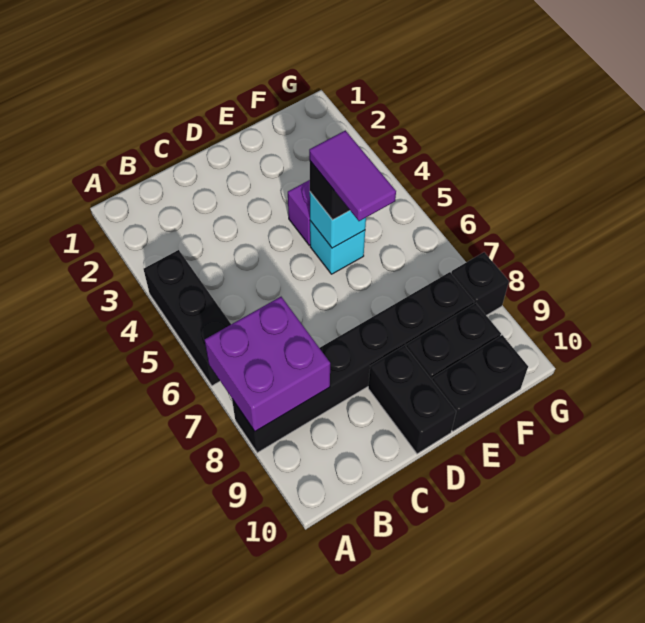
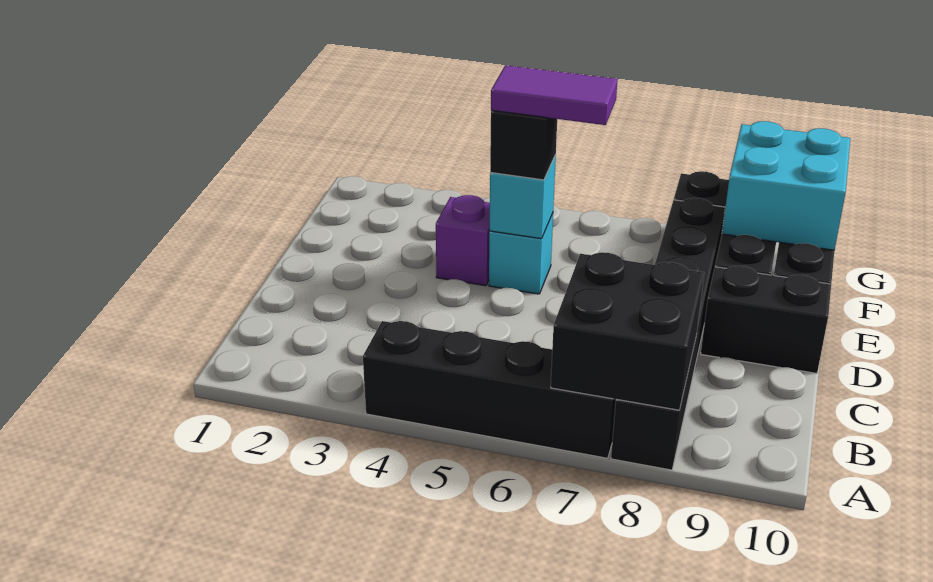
black 1x3 brick [143,250,231,386] -> black 1x4 brick [363,321,616,458]
purple 2x2 brick [205,297,330,431] -> black 2x2 brick [551,252,704,410]
none -> cyan 2x2 brick [722,121,850,250]

